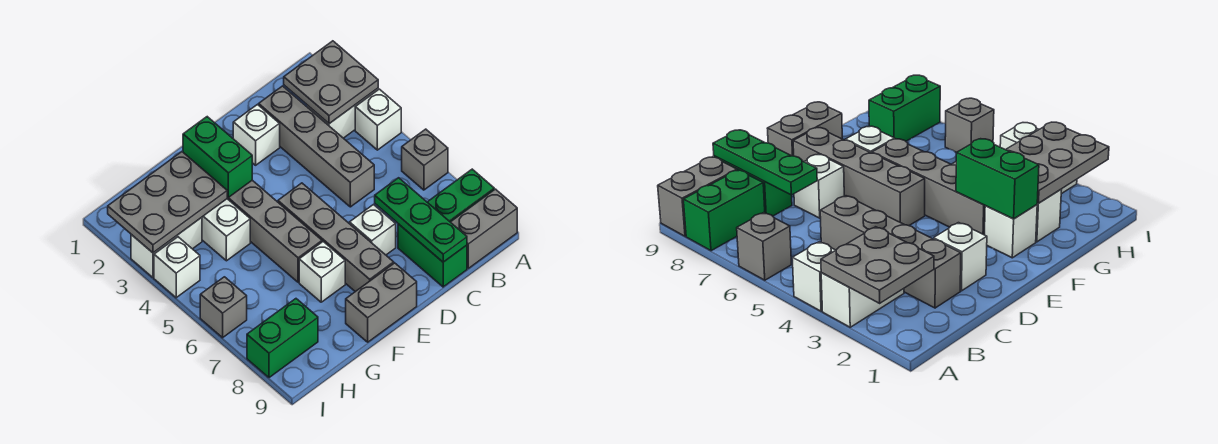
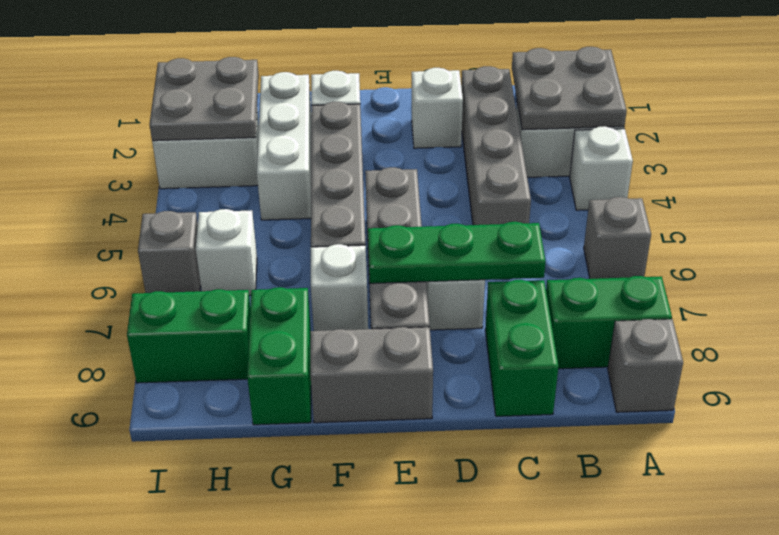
grey 1x2 brick [451,189,517,268] -> grey 1x1 brick [608,319,683,412]
green 1x3 plate [375,178,467,262] -> green 1x3 plate turned to [368,222,546,283]
green 1x2 brick [183,117,252,197] -> green 1x2 brick moved to [247,287,311,425]
grey 2x3 plate [108,152,227,253] -> grey 2x2 plate [150,57,259,141]
white 1x1 brick [154,237,200,298] -> white 1x1 brick moved to [196,209,257,295]

